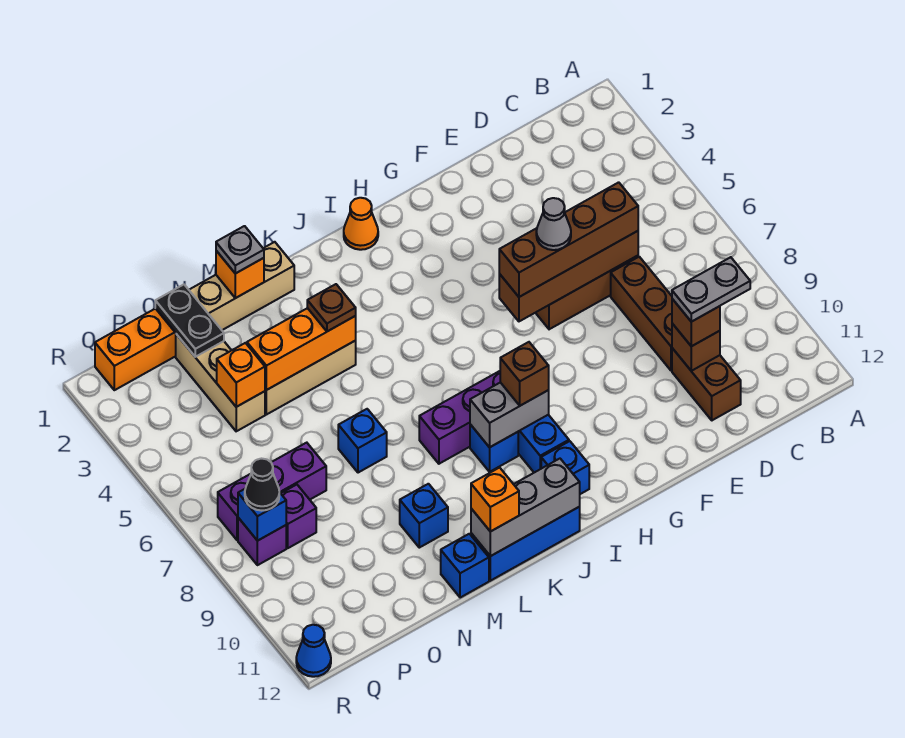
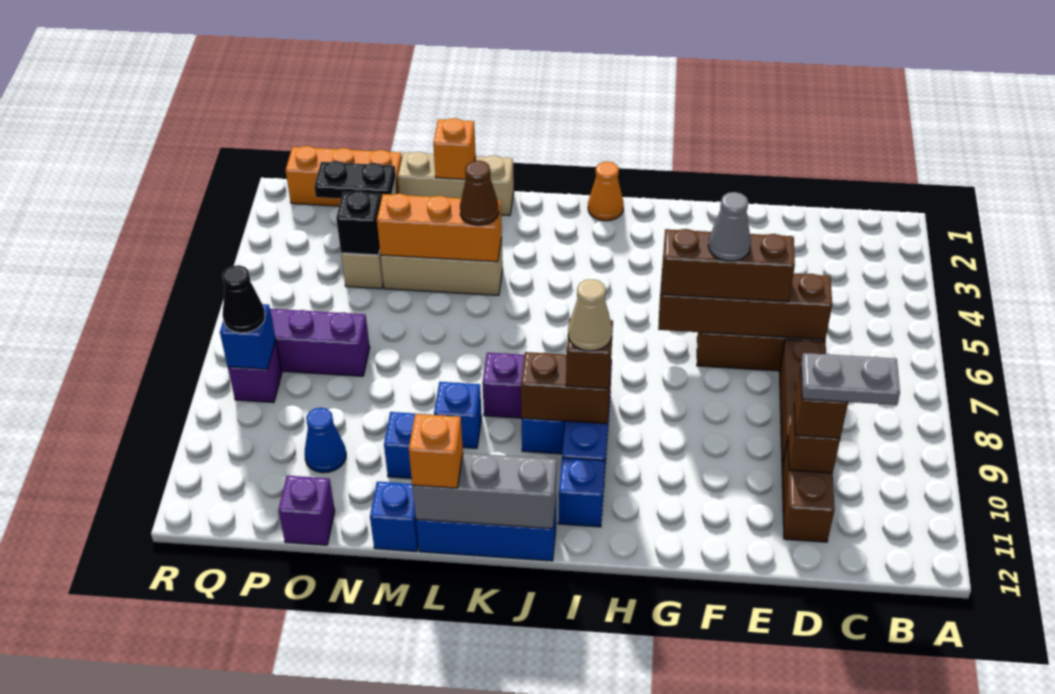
brown 1x4 brick [499,182,638,297] -> brown 1x3 brick [661,229,795,302]
grey 1x2 brick [470,382,549,447] -> brown 1x2 brick [521,352,611,424]
none -> tan 1x1 cone [568,279,612,351]
brown 1x1 plate [307,284,356,331] -> brown 1x1 cone [460,161,499,225]
grey 1x1 plate [216,226,264,274] -> none
blue 1x1 brick [338,409,387,473] -> blue 1x1 brick moved to [434,382,482,448]
black 1x2 plate [155,285,224,357] -> black 1x2 plate turned to [314,161,396,199]
orange 1x1 brick [217,343,265,407] -> black 1x1 brick [336,191,381,255]
purple 1x1 brick [281,485,316,548] -> purple 1x1 brick moved to [278,476,335,545]
blue 1x1 cone [296,625,331,677] -> blue 1x1 cone moved to [304,408,346,473]

